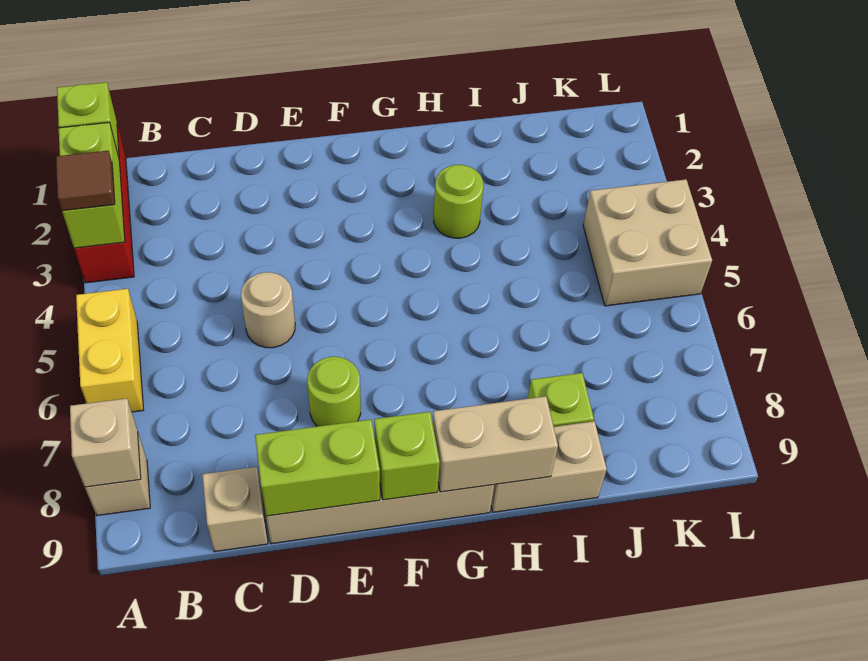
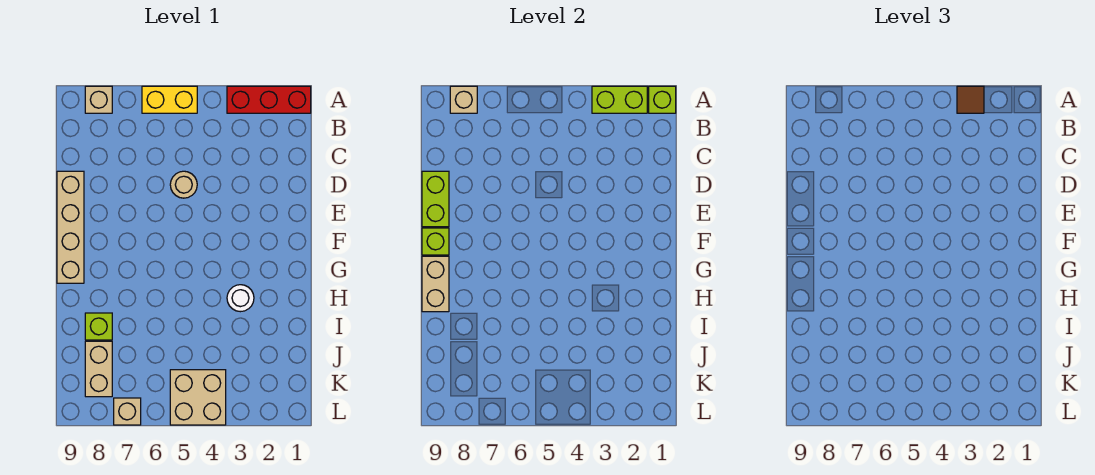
tan 1x1 brick [202,467,268,552] -> tan 1x1 brick moved to [114,398,141,425]
lime 1x1 round brick [307,357,361,426] -> none
lime 1x1 round brick [434,165,483,238] -> white 1x1 round brick [227,285,254,312]
tan 1x2 brick [491,421,607,512] -> tan 1x2 brick moved to [85,341,112,397]

